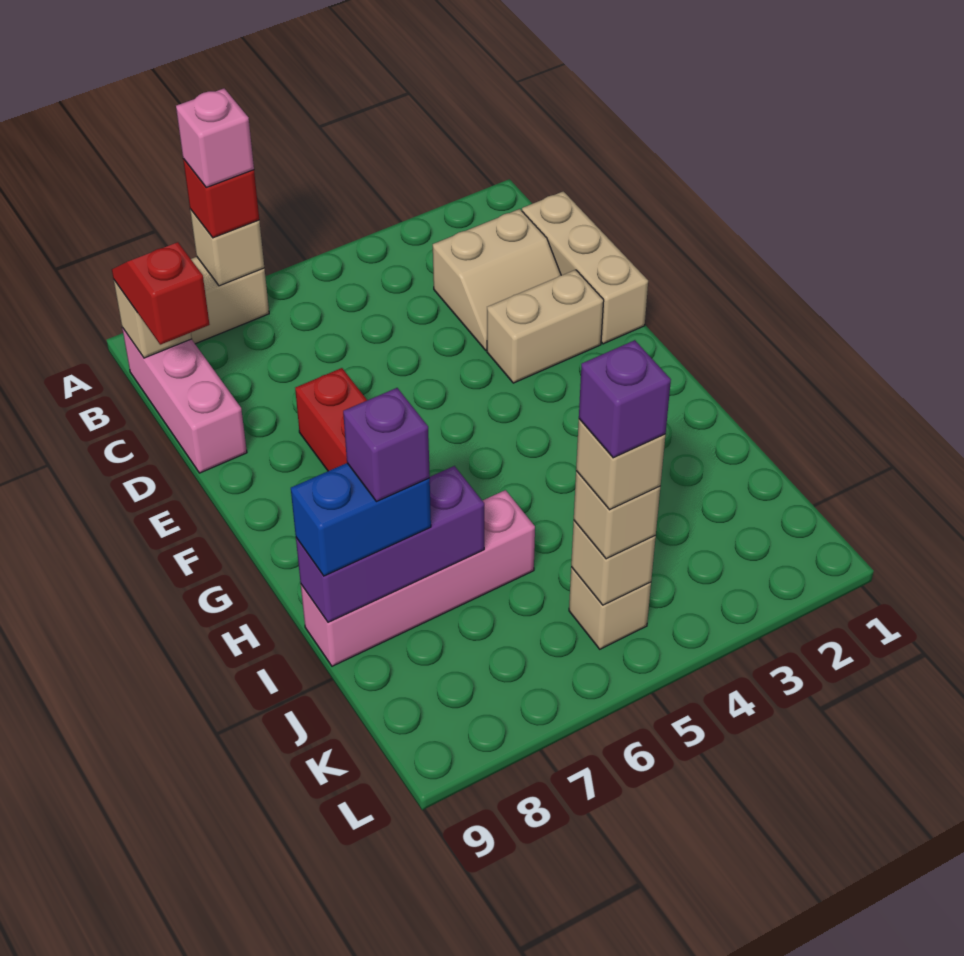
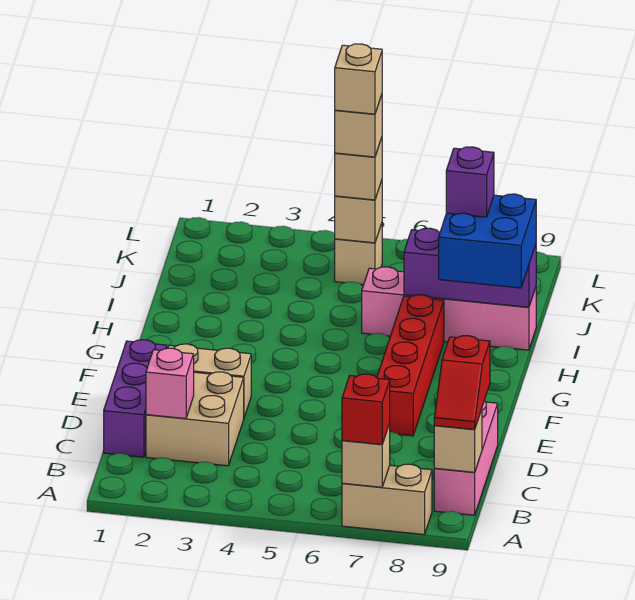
pink 1x1 brick [176,88,254,187] -> pink 1x1 brick moved to [146,348,194,419]
tan 1x3 brick [522,191,648,344] -> purple 1x3 brick [104,340,167,457]
tan 2x2 slope [433,209,561,350] -> tan 2x2 brick [146,372,244,466]
blue 1x2 brick [291,463,431,576] -> blue 2x2 brick [439,194,536,288]
purple 1x1 brick [579,340,671,458] -> tan 1x1 brick [335,44,382,114]

